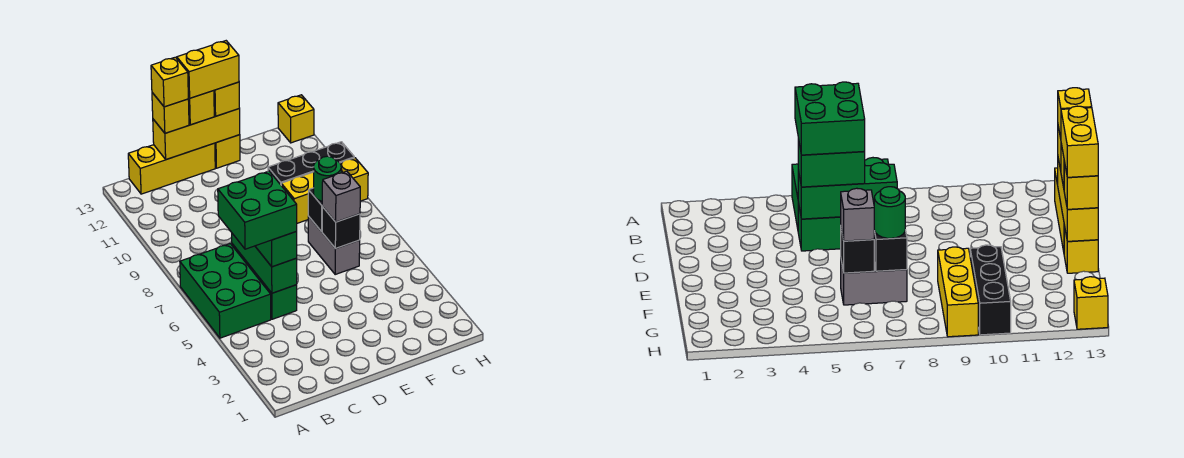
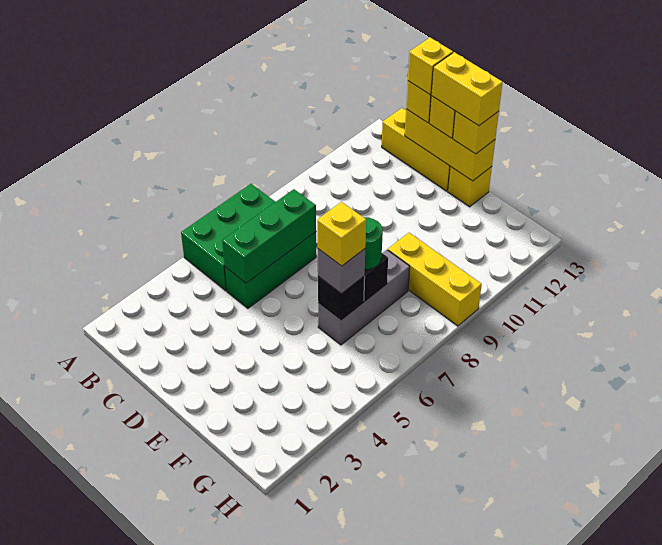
green 2x2 brick [218,171,297,249] -> none
green 1x2 brick [255,232,297,267] -> none
grey 1x2 brick [308,216,360,274] -> grey 1x3 brick [318,250,410,345]
black 1x3 brick [268,142,354,185] -> none
yellow 1x1 brick [278,95,314,143] -> yellow 1x1 brick moved to [317,202,366,266]

